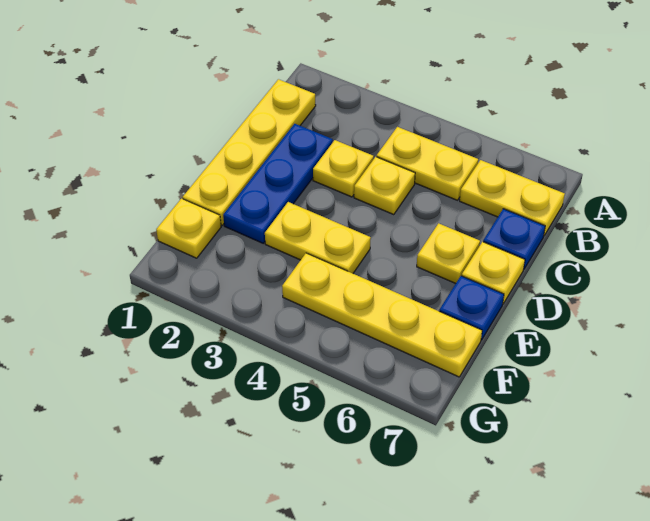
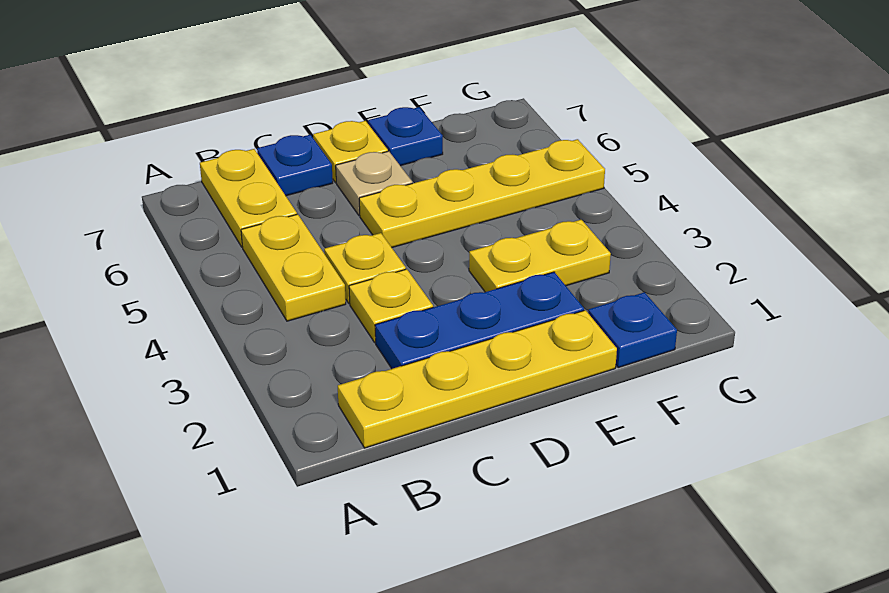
yellow 1x1 plate [417,223,480,284] -> tan 1x1 plate [336,151,412,215]
yellow 1x2 plate [265,202,371,273] -> yellow 1x2 plate turned to [469,220,611,292]
yellow 1x1 plate [156,199,221,258] -> blue 1x1 plate [588,292,677,368]
yellow 1x4 plate [282,253,482,377] -> yellow 1x4 plate turned to [359,139,605,247]

